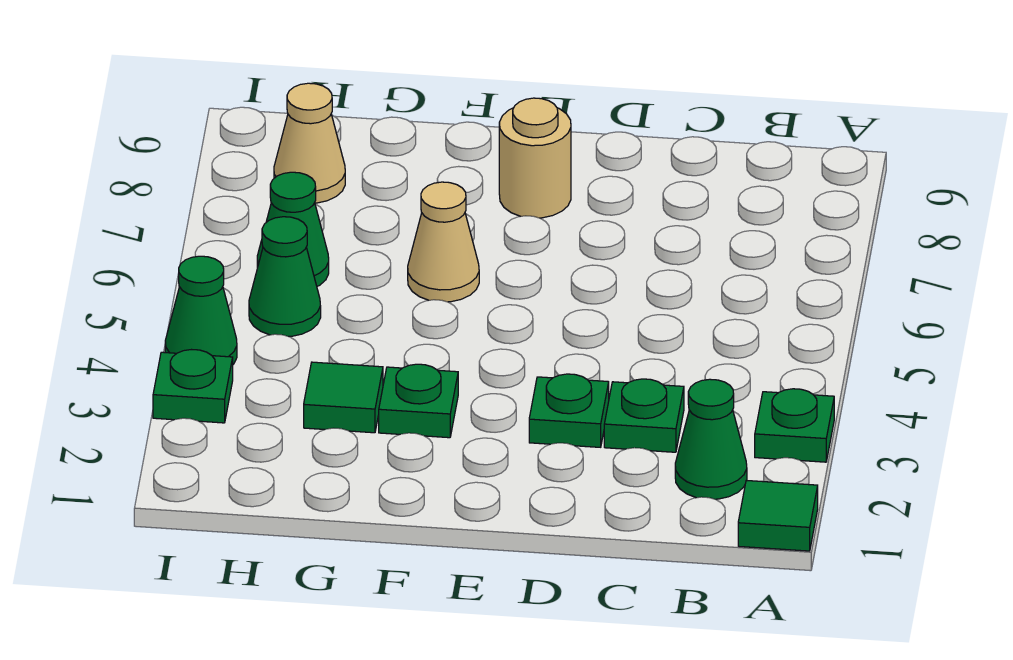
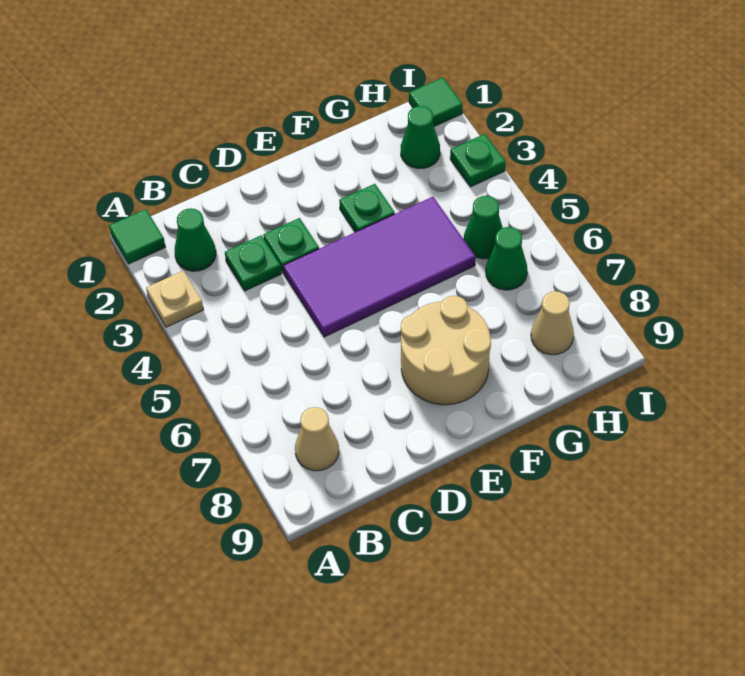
green 1x1 plate [755,389,834,462] -> tan 1x1 plate [146,271,204,327]
none -> purple 2x4 tile [283,197,476,337]
tan 1x1 round brick [499,98,571,218] -> tan 2x2 round brick [401,296,491,405]
tan 1x1 cone [408,182,479,302] -> tan 1x1 cone moved to [295,407,339,471]
green 1x1 tile [304,362,383,433] -> green 1x1 tile moved to [409,77,463,126]
green 1x1 cone [165,256,237,364] -> green 1x1 cone moved to [401,106,440,169]

